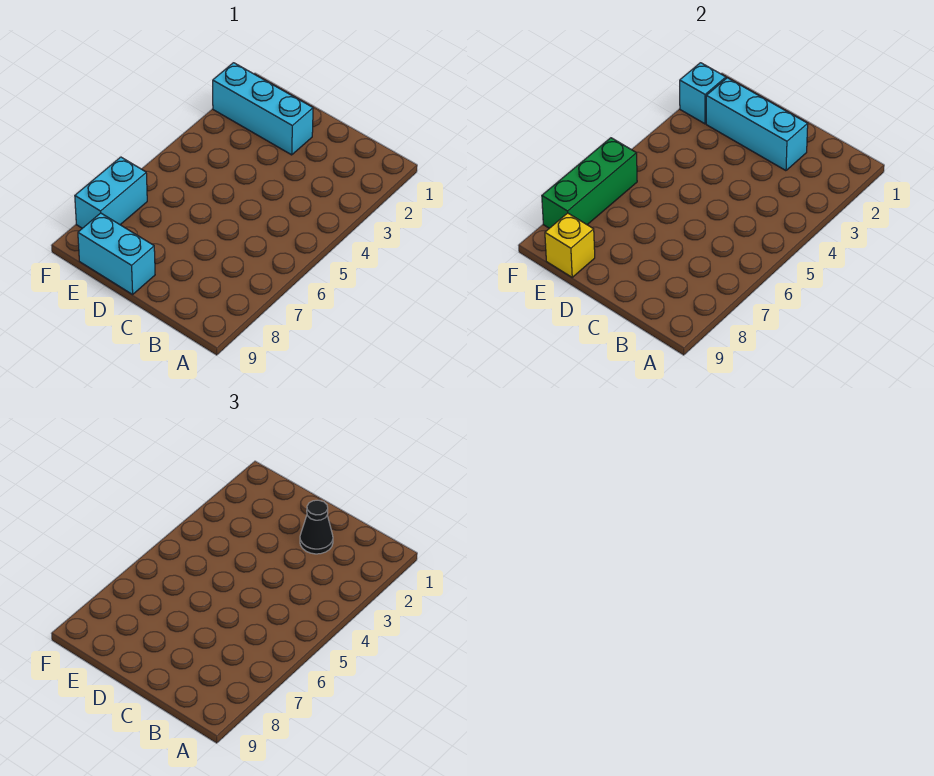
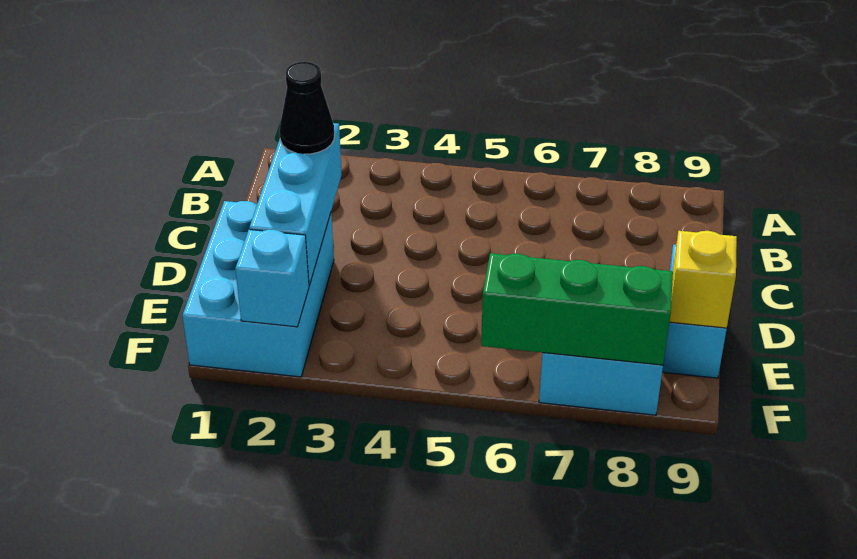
cyan 1x3 brick [213,63,313,155] -> cyan 2x3 brick [182,201,334,377]

